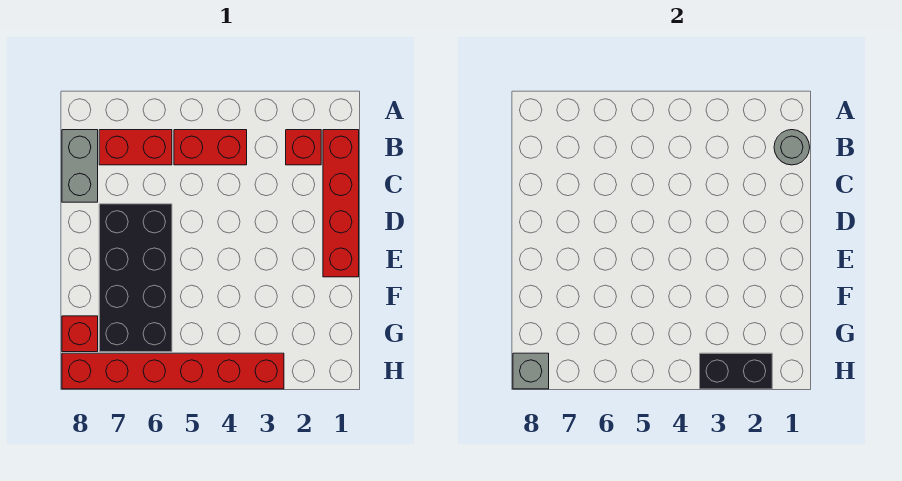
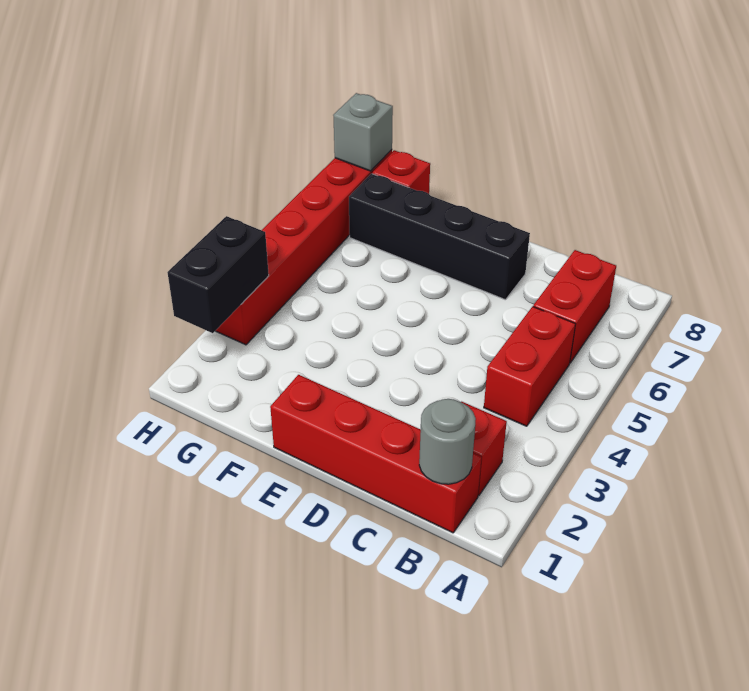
grey 1x2 brick [62,130,98,202] -> none
black 2x4 brick [99,204,172,352] -> black 1x4 brick [349,174,530,300]

